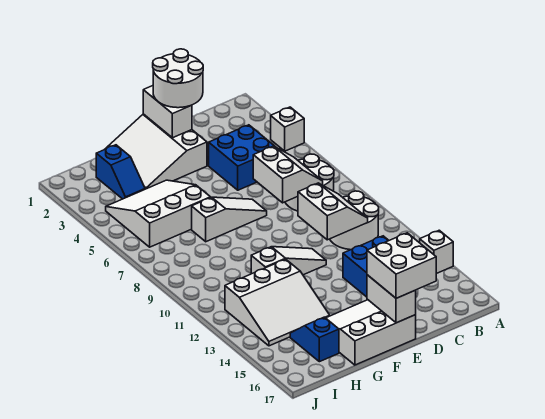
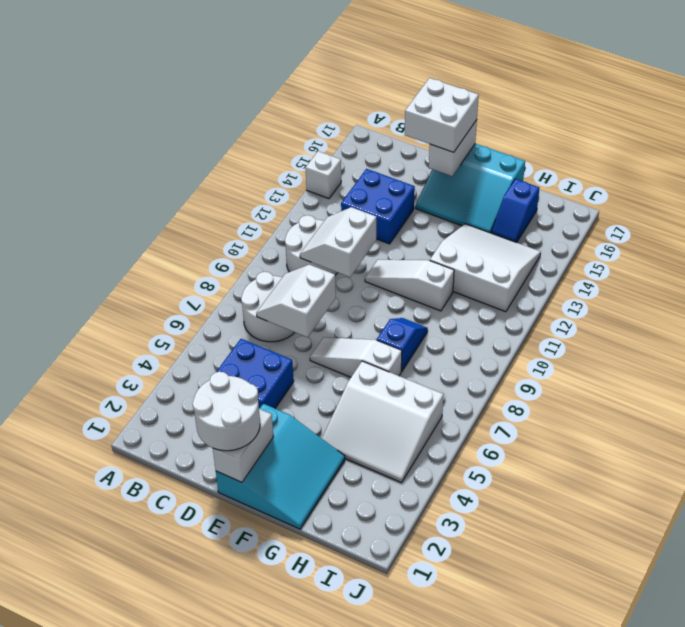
white 1x1 brick [271,107,304,151] -> none
white 3x3 slope [104,114,207,189] -> cyan 3x3 slope [216,404,345,529]
white 3x3 slope [326,300,416,365] -> cyan 3x3 slope [416,144,525,233]
blue 1x2 slope [96,145,145,199] -> blue 1x2 slope moved to [377,318,428,372]

